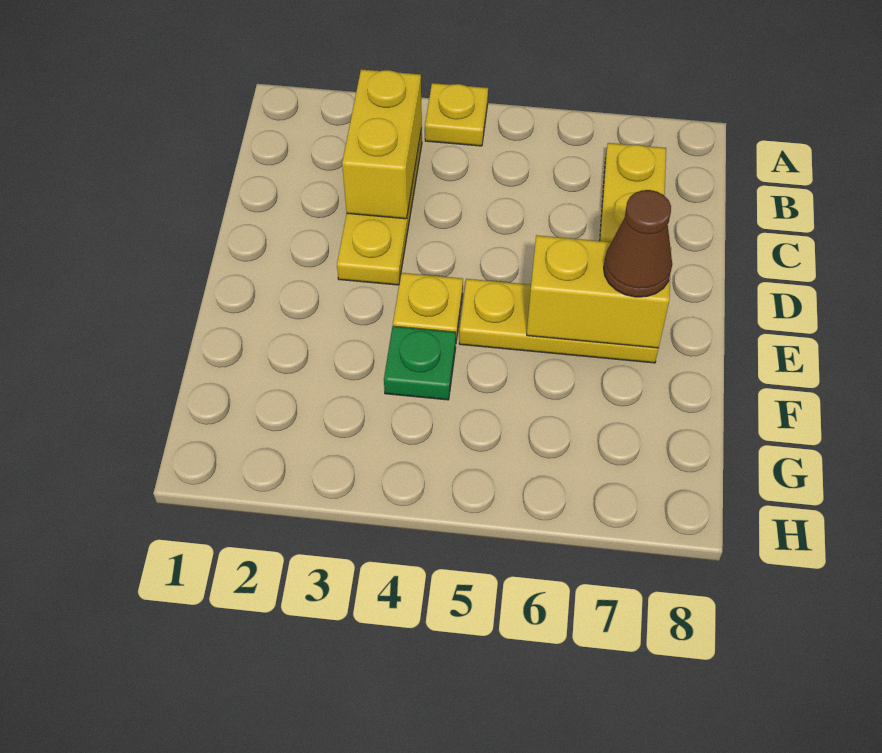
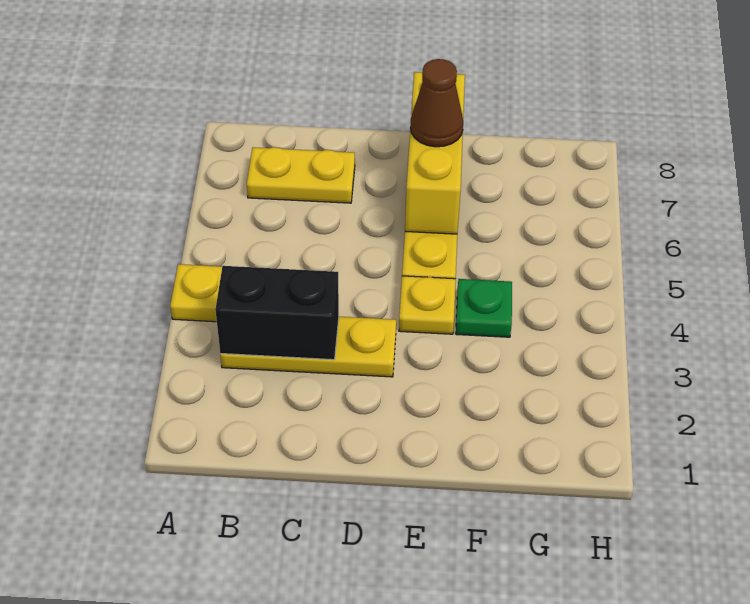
yellow 1x2 brick [342,69,422,219] -> black 1x2 brick [215,266,339,360]
yellow 1x2 brick [527,235,671,348] -> yellow 1x3 brick [405,72,465,234]

